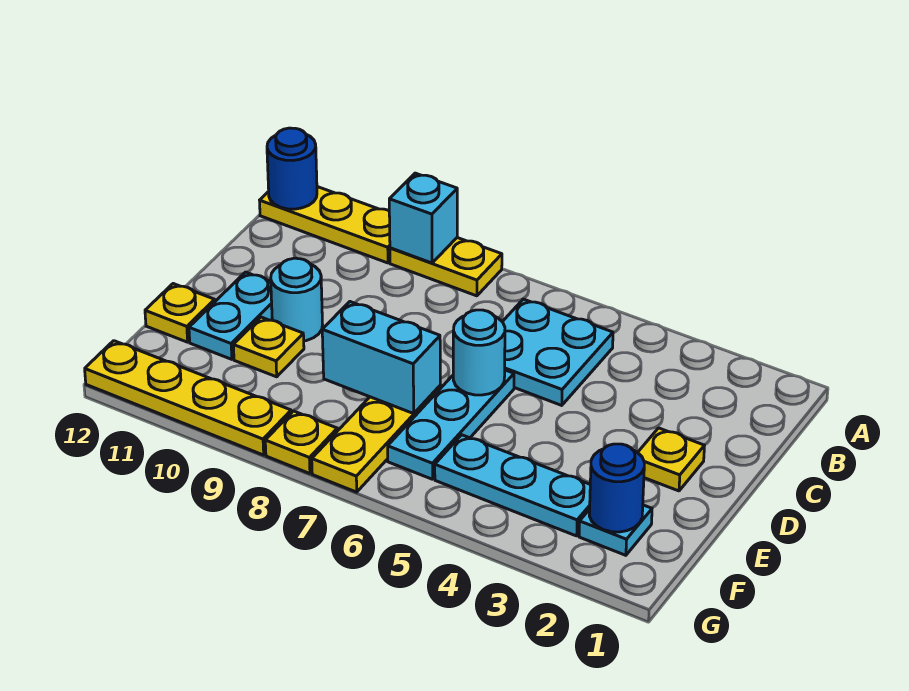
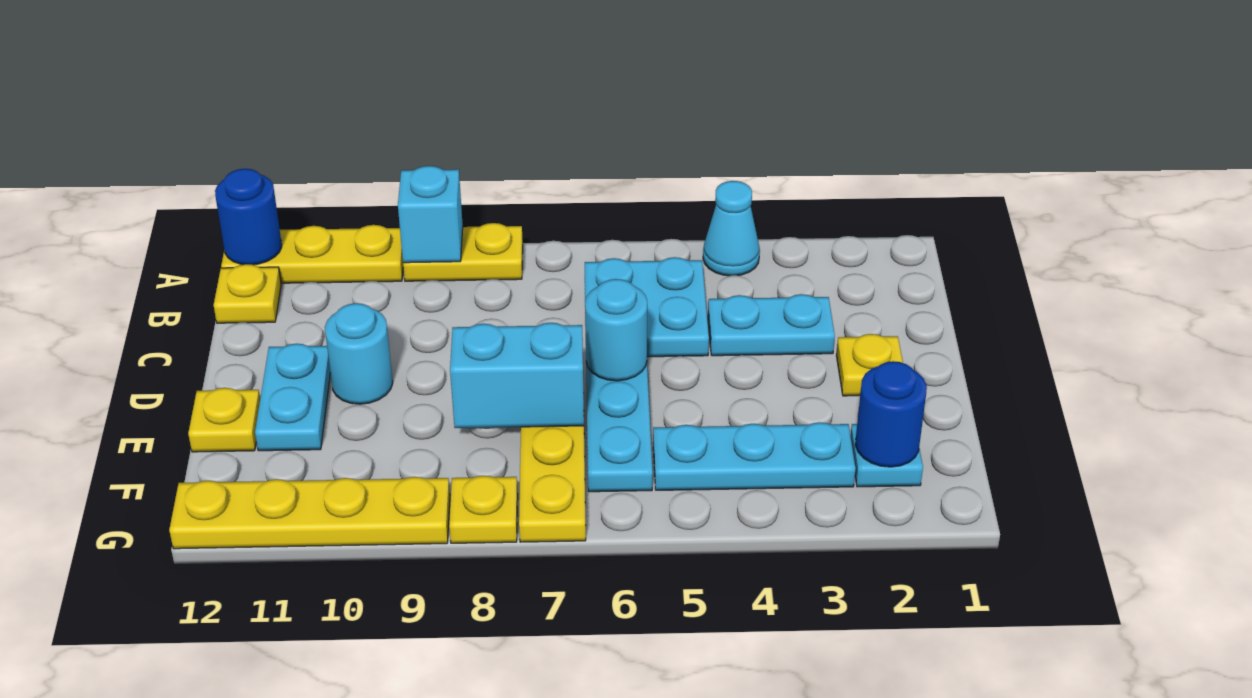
none -> cyan 1x1 cone [703,181,760,276]
none -> cyan 1x2 plate [708,294,835,356]
yellow 1x1 plate [233,317,304,377] -> yellow 1x1 plate moved to [214,264,281,323]

